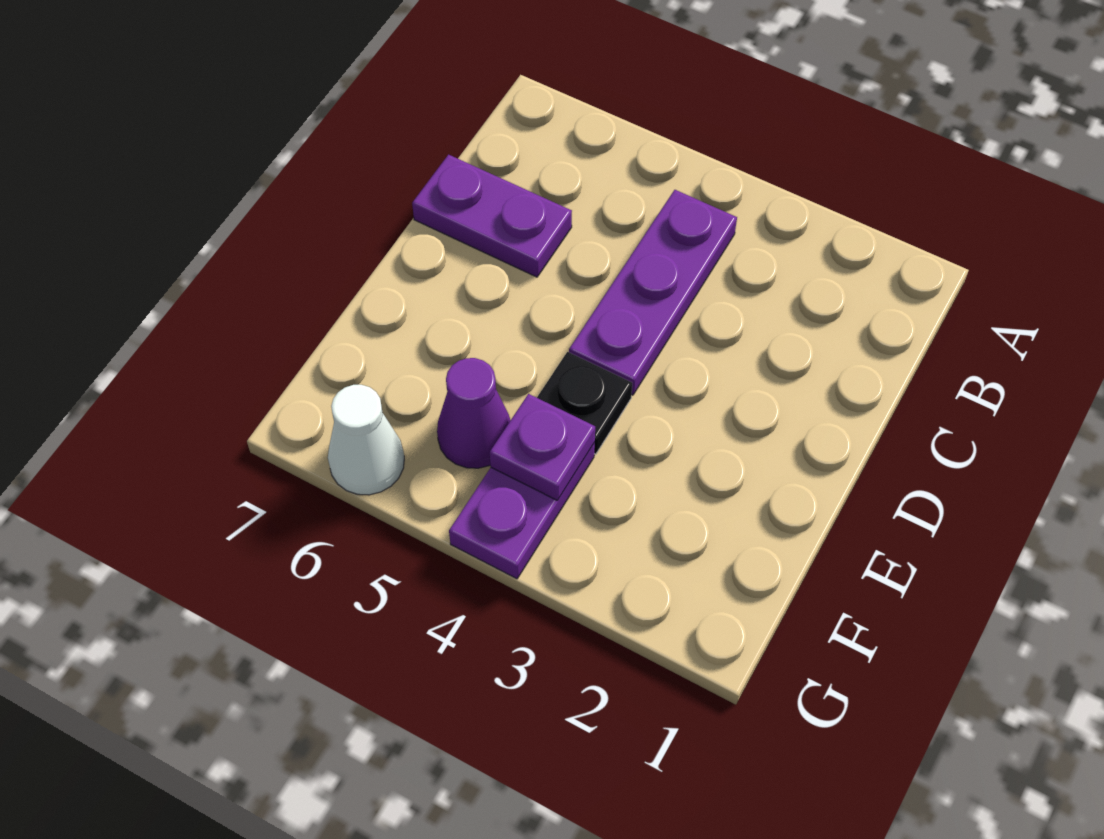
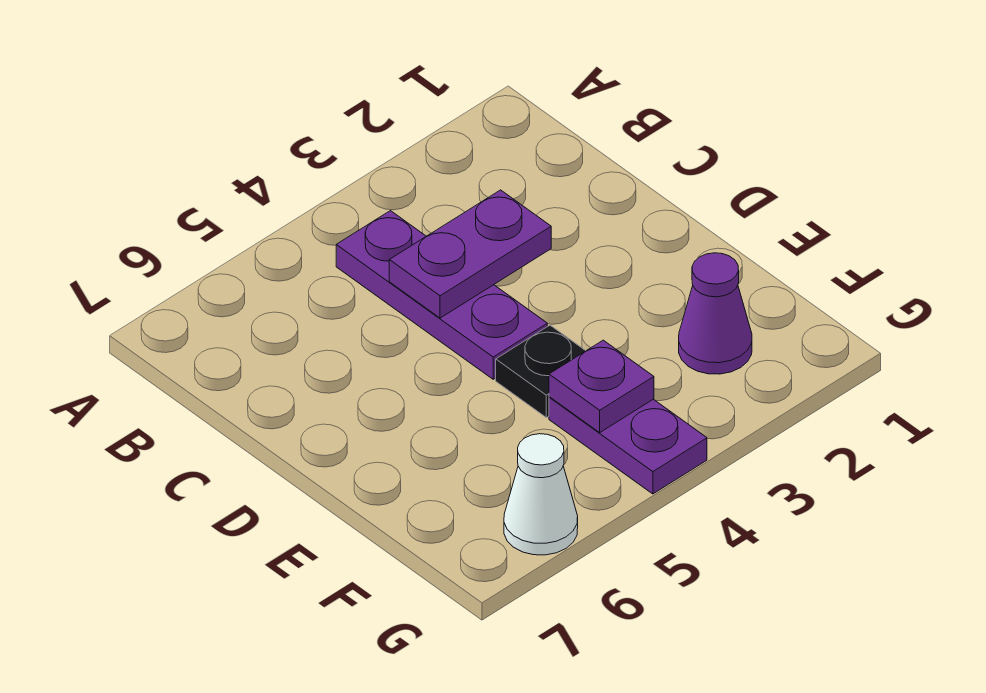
purple 1x2 plate [412,155,572,277] -> purple 1x2 plate moved to [389,190,551,318]
purple 1x1 cone [437,358,511,468] -> purple 1x1 cone moved to [679,253,752,374]

